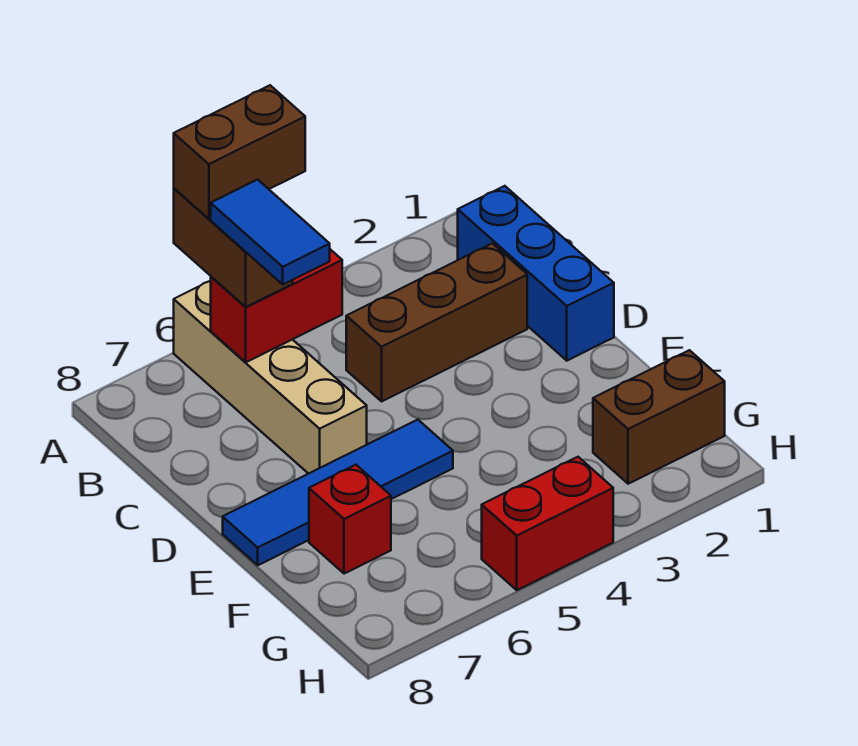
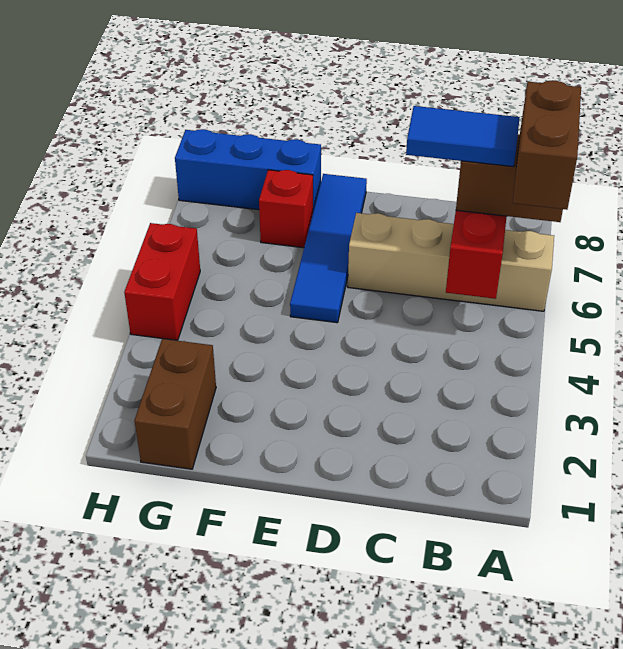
blue 1x3 brick [458,186,614,361] -> blue 1x3 brick moved to [175,129,321,211]
brown 1x3 brick [346,243,527,401] -> none

